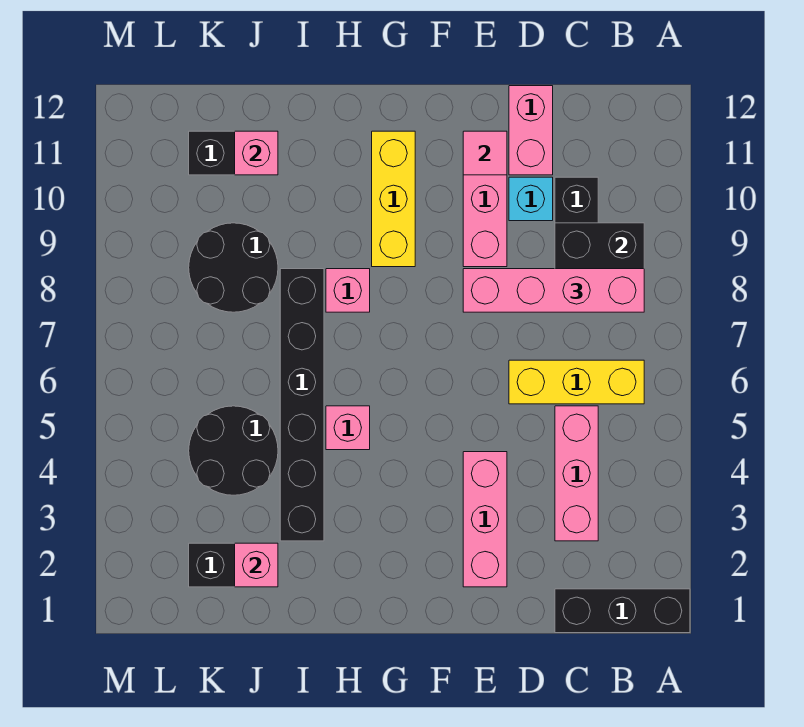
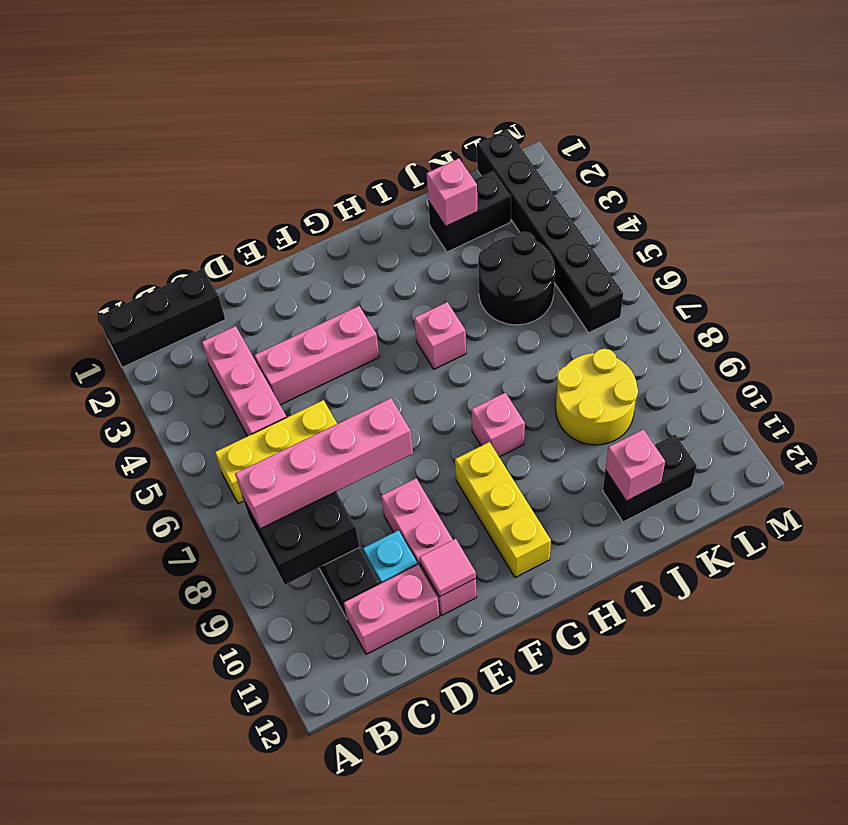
pink 1x2 brick [509,86,553,175] -> pink 1x2 brick turned to [344,565,439,654]
pink 1x3 brick [463,452,507,587] -> pink 1x3 brick turned to [254,306,379,405]
black 1x6 brick [280,269,324,541] -> black 1x6 brick moved to [477,130,623,333]
black 2x2 round brick [189,223,278,312] -> yellow 2x2 round brick [556,349,638,445]

